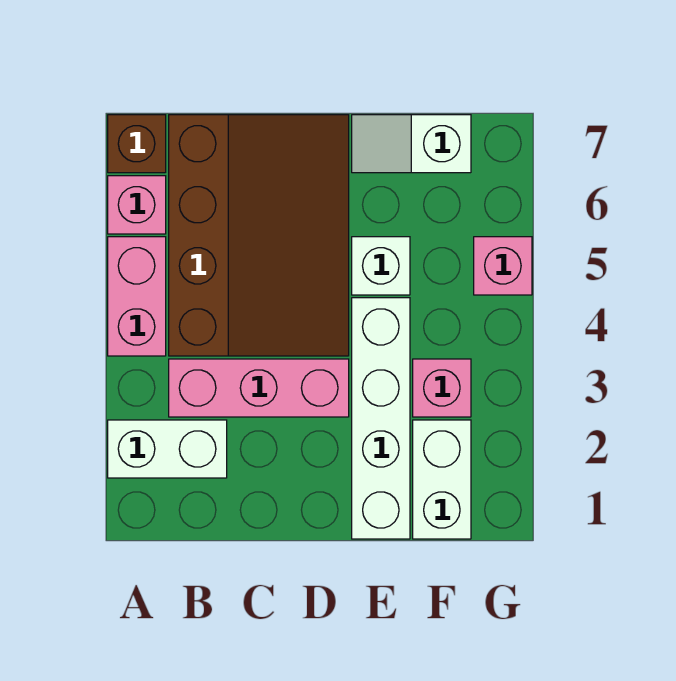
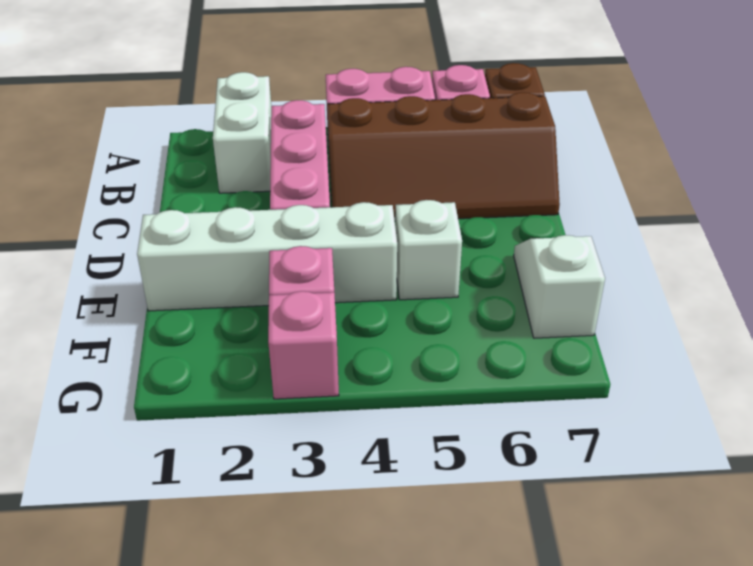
brown 3x4 slope [169,115,349,356] -> brown 2x4 slope [327,92,560,220]
white 1x2 brick [413,420,471,539] -> none
pink 1x1 brick [474,237,532,295] -> pink 1x1 brick moved to [268,291,339,399]

